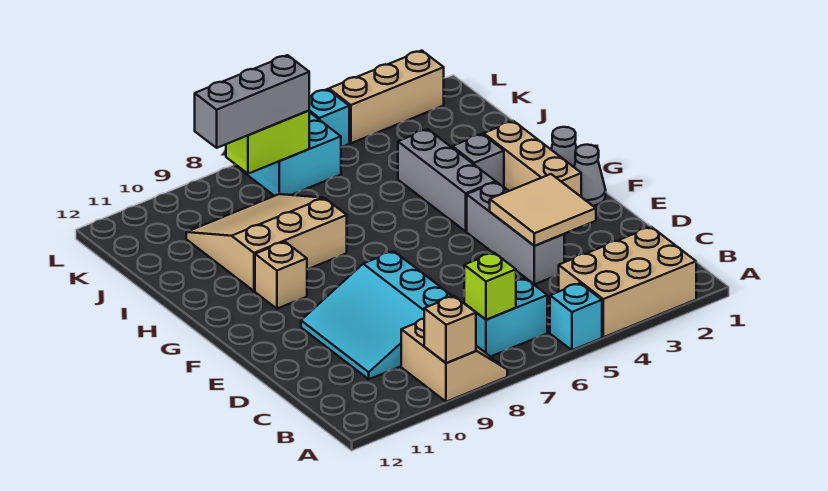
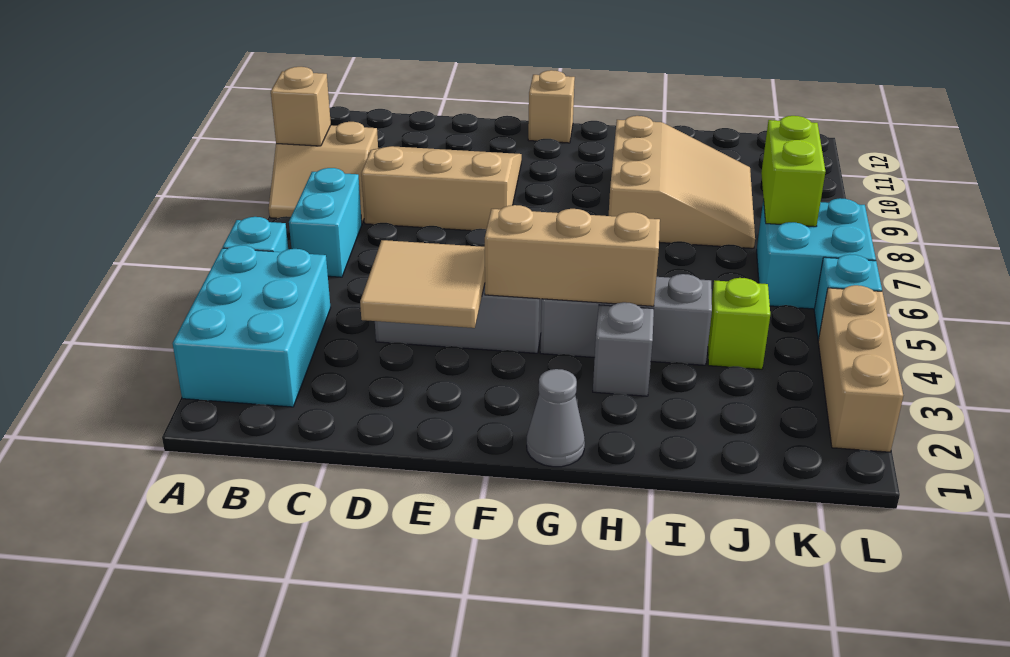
tan 2x3 brick [559,227,696,337] -> cyan 2x3 brick [172,245,331,407]
lime 1x1 brick [464,253,516,320] -> lime 1x1 brick moved to [708,278,770,369]
cyan 3x3 slope [301,251,452,379] -> tan 3x3 slope [361,146,522,231]
grey 1x1 cone [574,145,606,206] -> none
tan 1x3 brick [484,121,581,196] -> tan 1x3 brick moved to [485,205,660,306]
tan 1x1 brick [255,242,307,309] -> tan 1x1 brick moved to [528,70,575,143]
grey 1x3 brick [195,55,309,148] -> none

